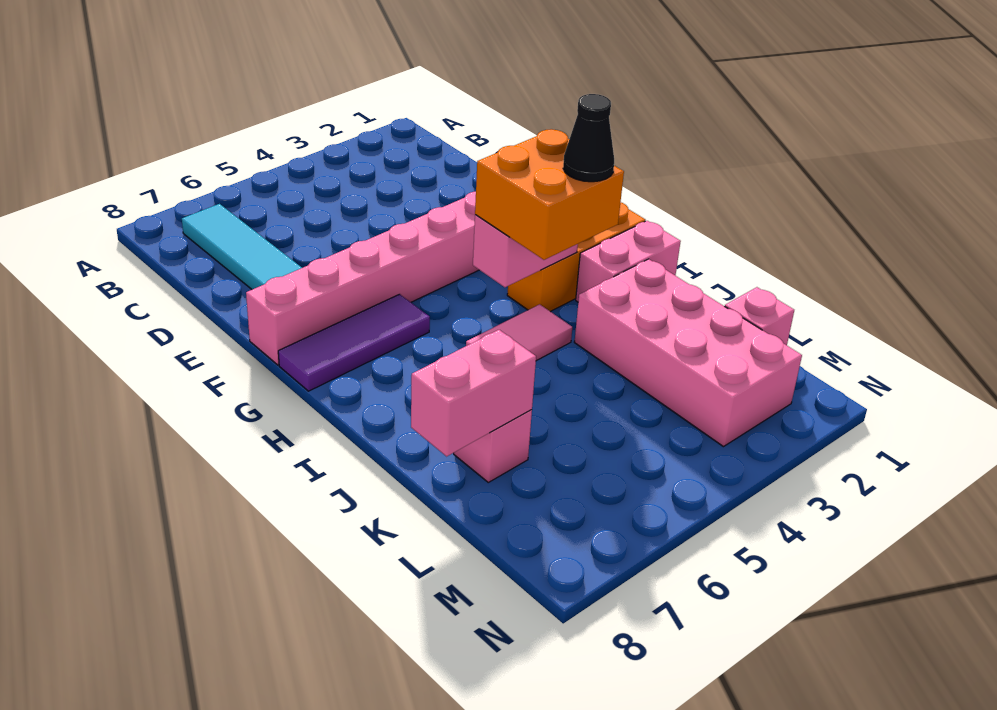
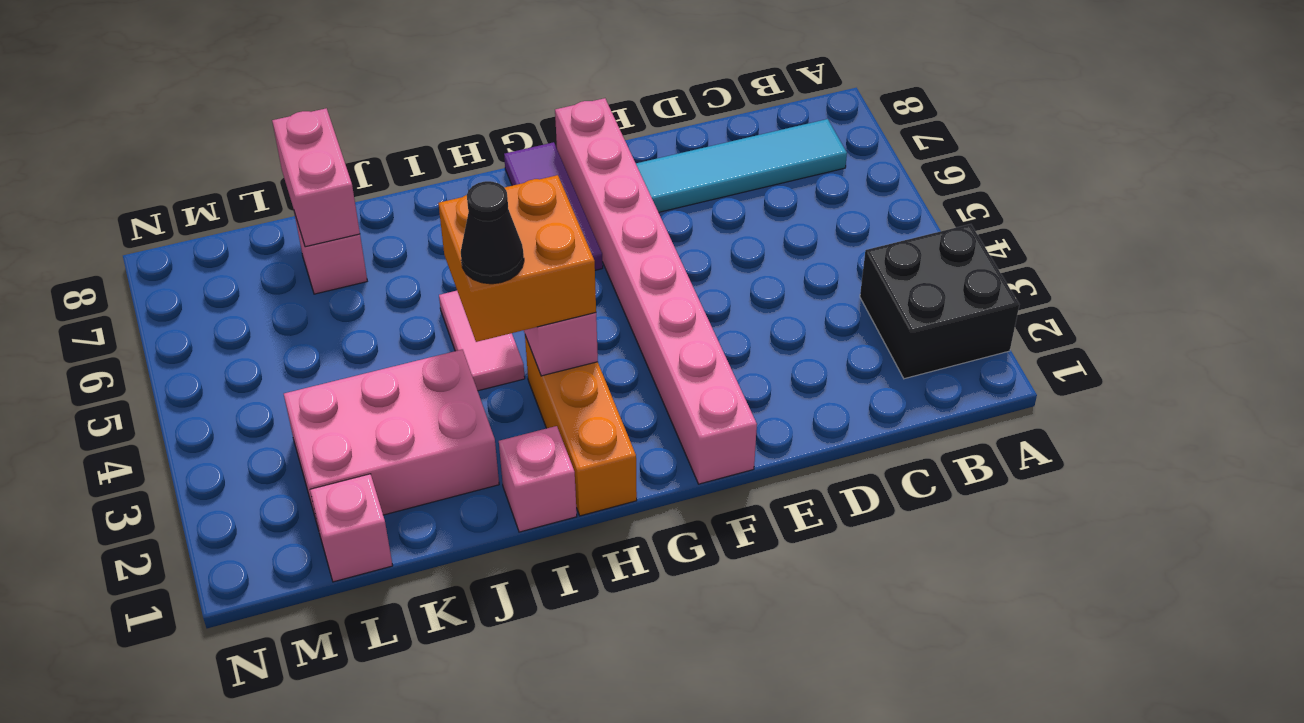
none -> black 2x2 brick [860,224,1019,379]
pink 1x2 brick [576,221,681,302] -> pink 1x1 brick [499,426,577,532]
pink 2x4 brick [574,259,802,447] -> pink 2x3 brick [284,349,499,526]

